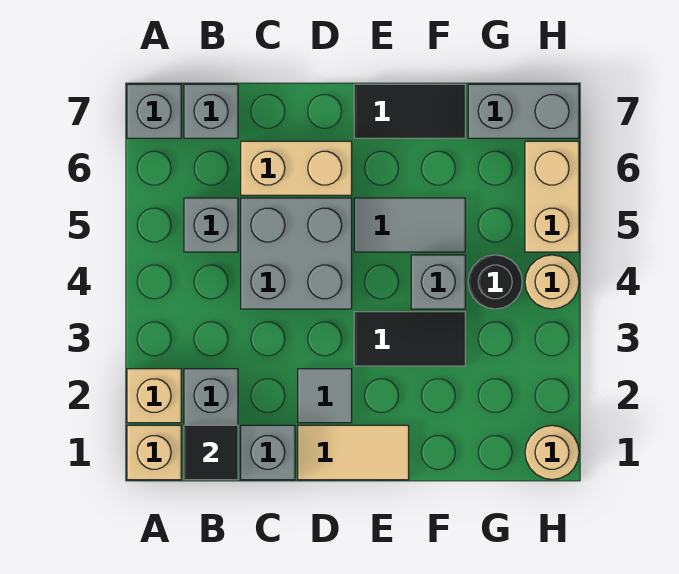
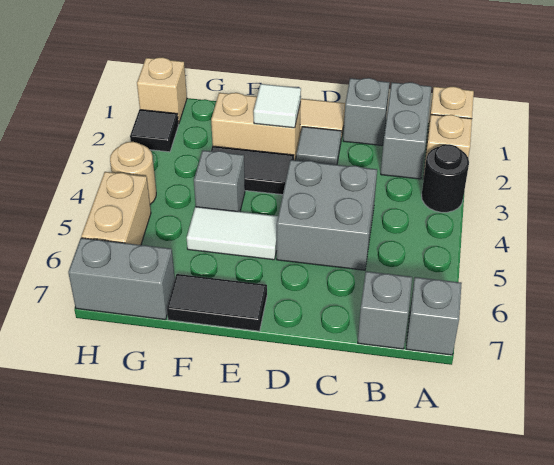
black 1x1 tile [184,425,238,480] -> black 1x1 tile moved to [130,110,179,152]
grey 1x1 brick [184,198,238,252] -> none
tan 1x2 brick [241,141,352,195] -> tan 1x2 brick moved to [211,93,301,160]
none -> white 1x1 tile [254,84,301,128]
grey 1x2 tile [354,198,465,252] -> white 1x2 tile [187,207,278,260]
black 1x1 round brick [468,255,522,309] -> black 1x1 round brick moved to [422,144,469,212]
tan 1x1 round brick [525,425,579,479] -> tan 1x1 brick [137,57,187,124]

